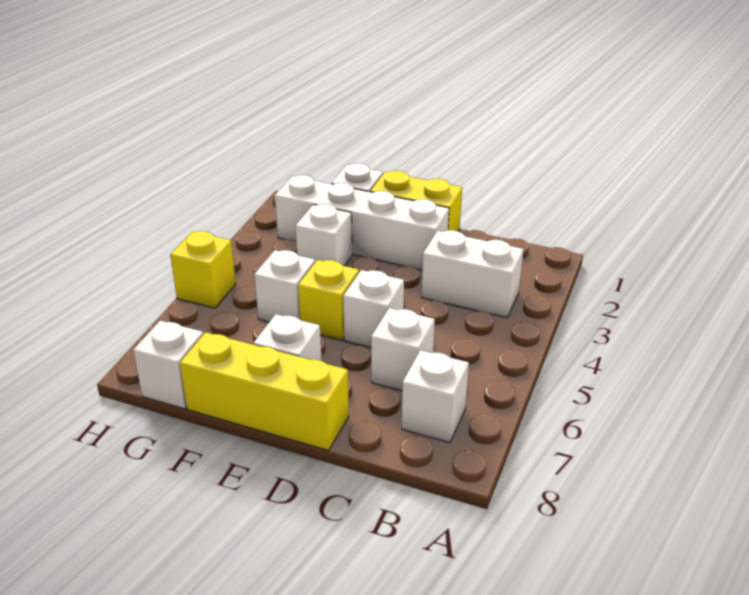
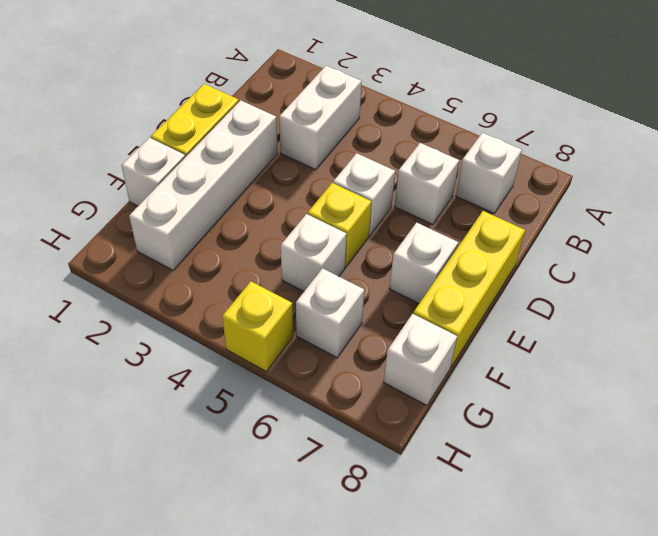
white 1x1 brick [295,204,352,266] -> white 1x1 brick moved to [296,268,364,358]

